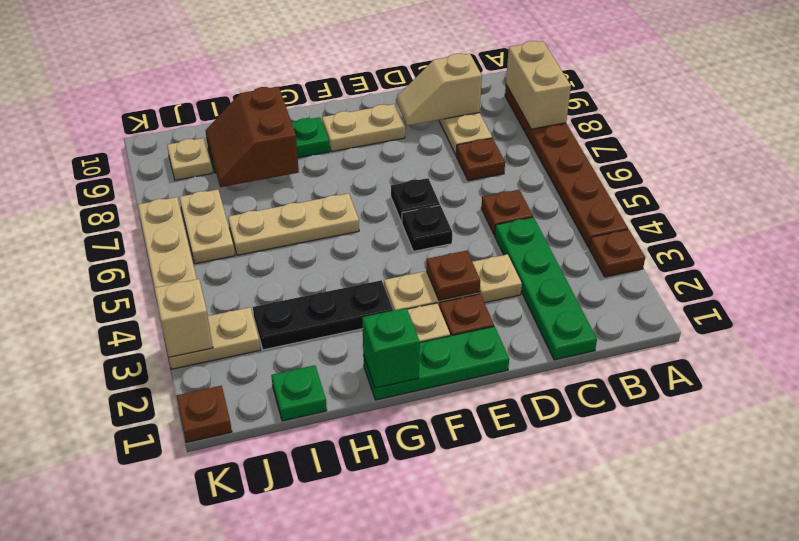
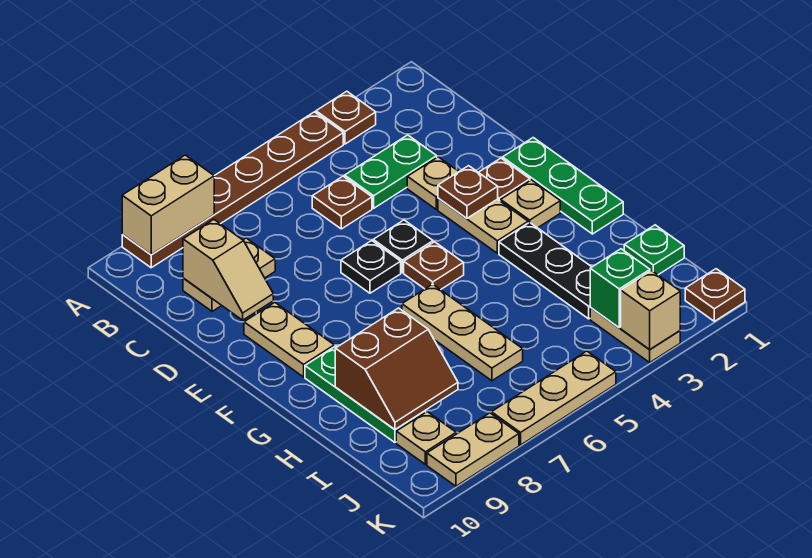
green 1x4 plate [495,217,597,360] -> green 1x2 plate [345,135,437,208]
brown 1x1 plate [456,138,505,181] -> brown 1x1 plate moved to [404,242,464,290]
green 1x1 brick [362,308,420,388] -> green 1x1 brick moved to [590,249,650,328]
tan 1x2 plate [179,190,235,264] -> tan 1x2 plate moved to [427,413,519,486]

